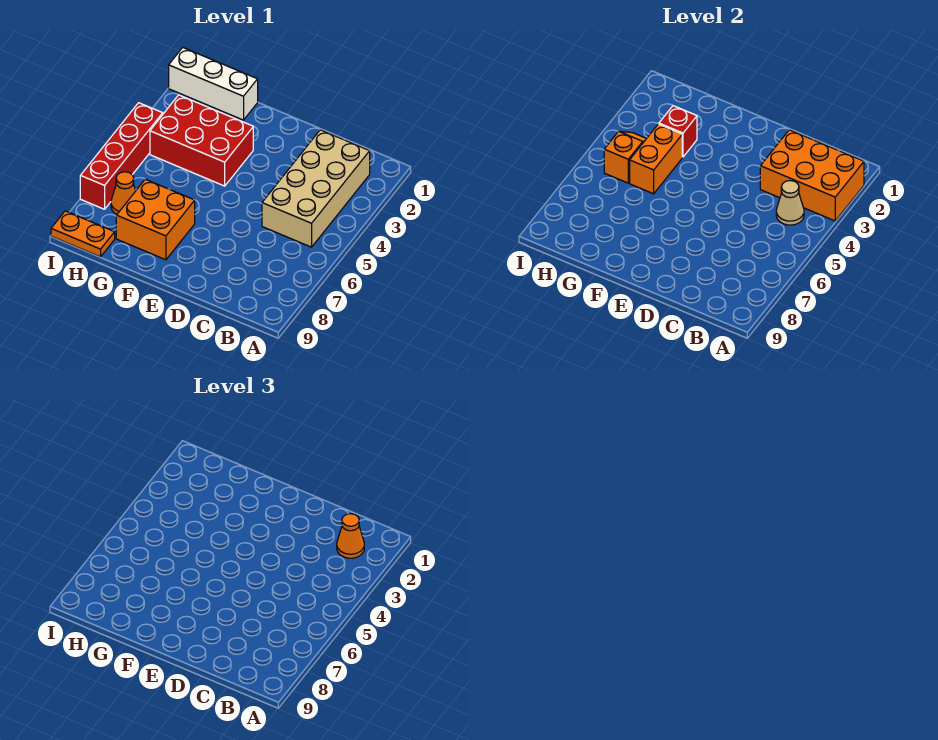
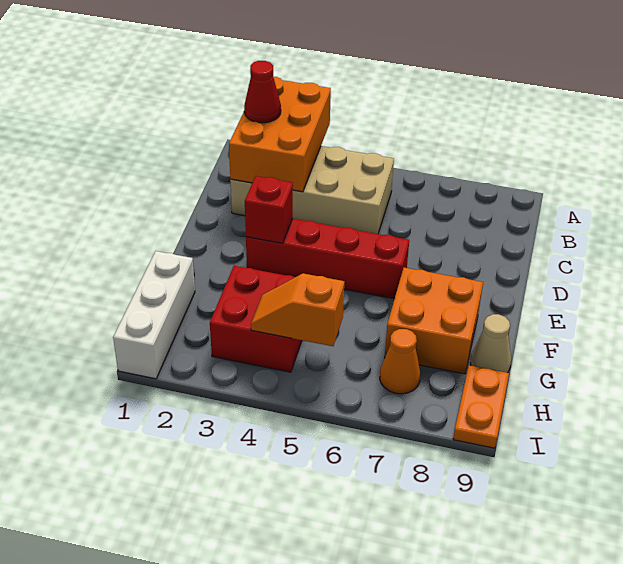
orange 1x1 cone [337,514,364,558] -> red 1x1 cone [244,61,281,123]
tan 1x1 cone [776,181,804,225] -> tan 1x1 cone moved to [471,314,511,373]
red 2x3 brick [150,95,253,186] -> red 2x2 brick [210,266,302,372]
red 1x1 brick [659,106,697,157] -> red 1x1 brick moved to [245,176,293,243]
orange 1x2 brick [630,124,682,194] -> none
red 1x4 brick [80,103,163,209] -> red 1x4 brick moved to [246,219,409,299]

